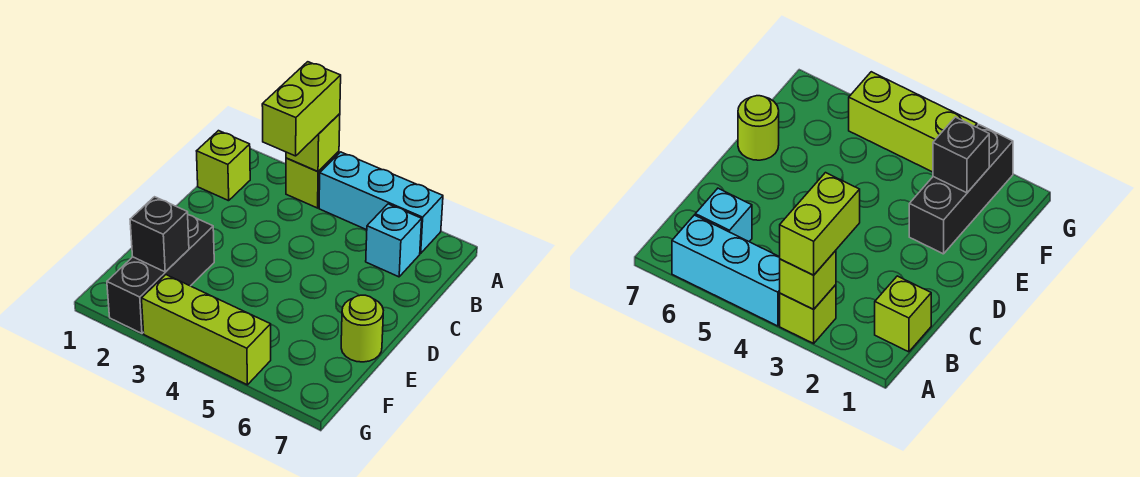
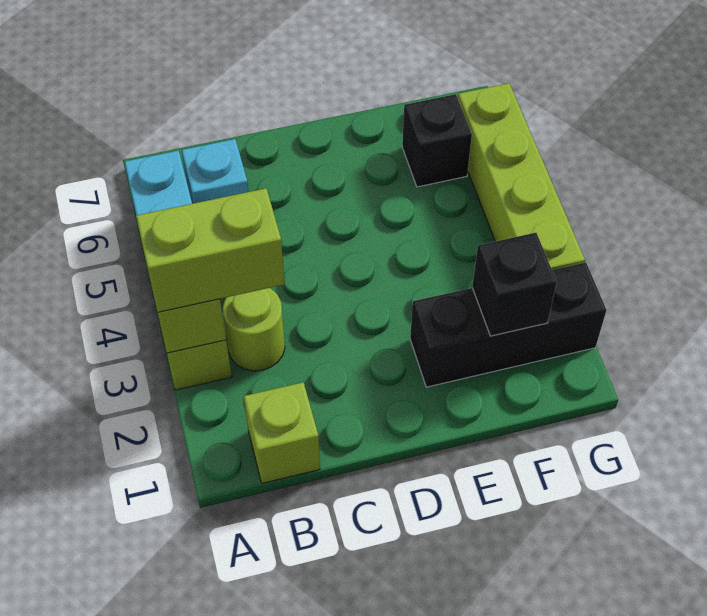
lime 1x1 round brick [341,295,383,362] -> lime 1x1 round brick moved to [223,288,285,371]
none -> black 1x1 brick [402,94,472,187]
lime 1x3 brick [141,275,271,385] -> lime 1x4 brick [458,83,585,270]

